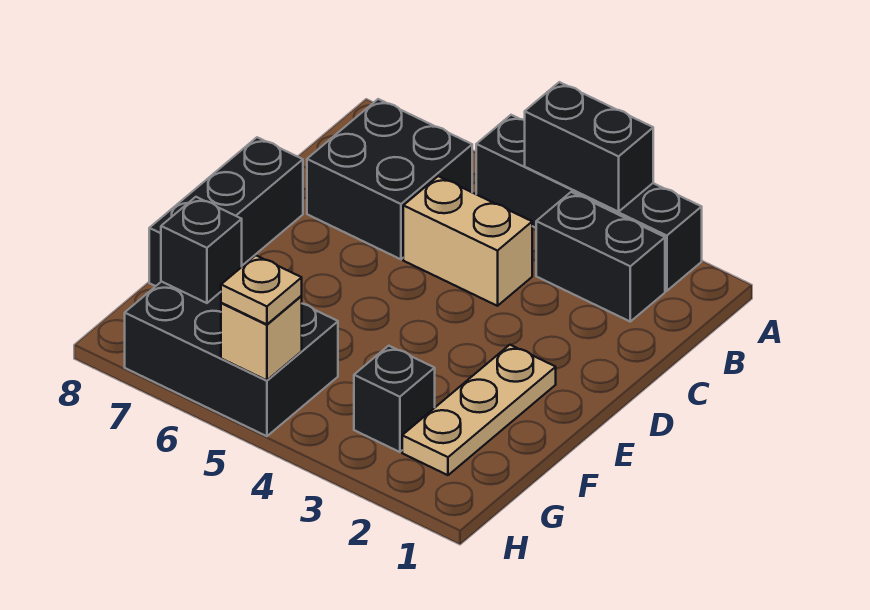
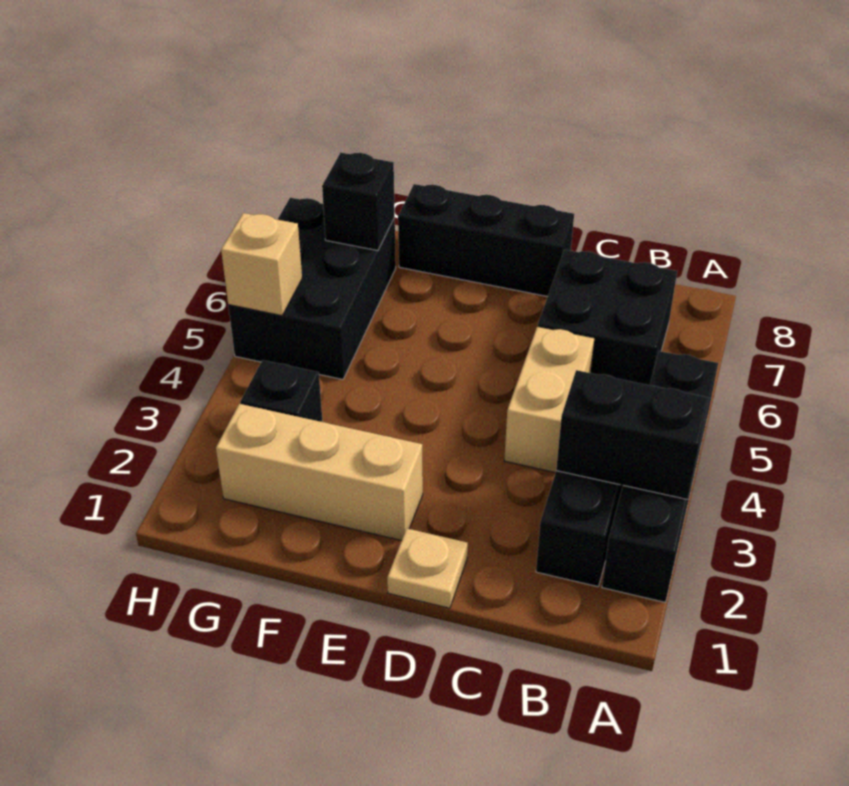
black 1x2 brick [525,82,653,212] -> black 1x2 brick turned to [556,370,709,499]
tan 1x3 plate [402,345,556,475] -> tan 1x3 brick [216,404,423,541]
tan 1x1 plate [221,255,302,324] -> tan 1x1 plate moved to [387,528,468,608]

